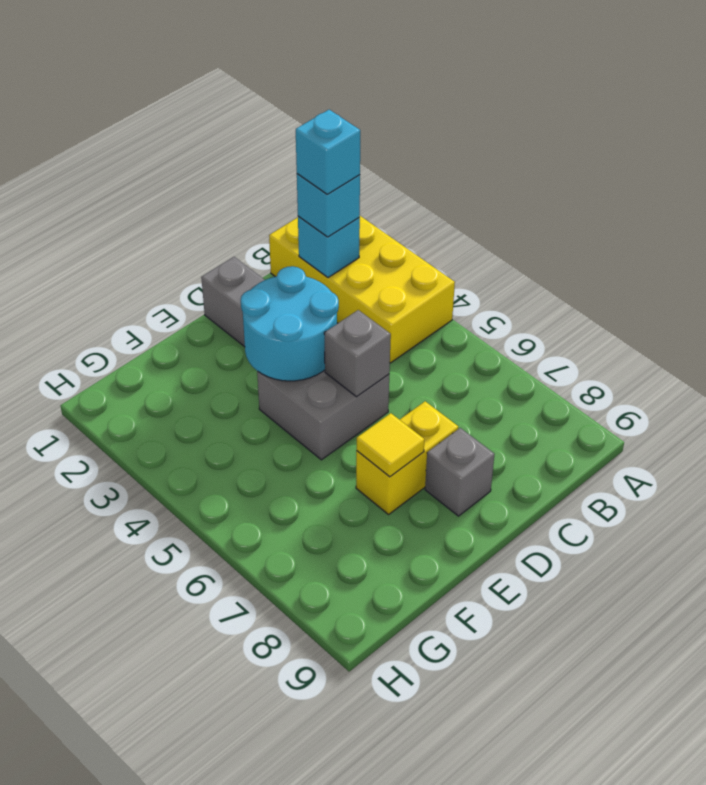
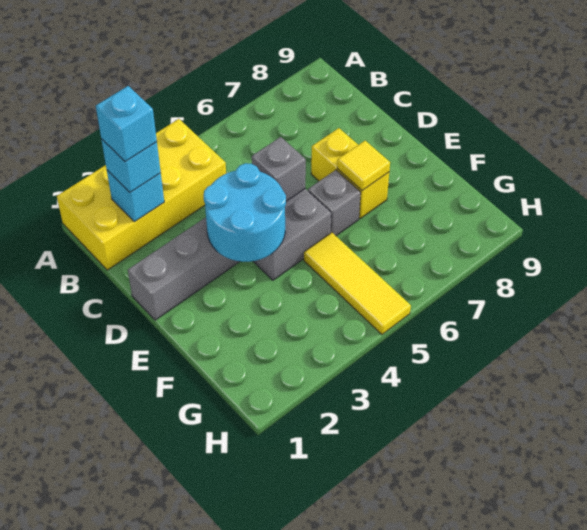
grey 1x1 brick [425,428,494,516] -> grey 1x1 brick moved to [308,170,361,236]
none -> yellow 1x3 tile [304,233,411,334]

